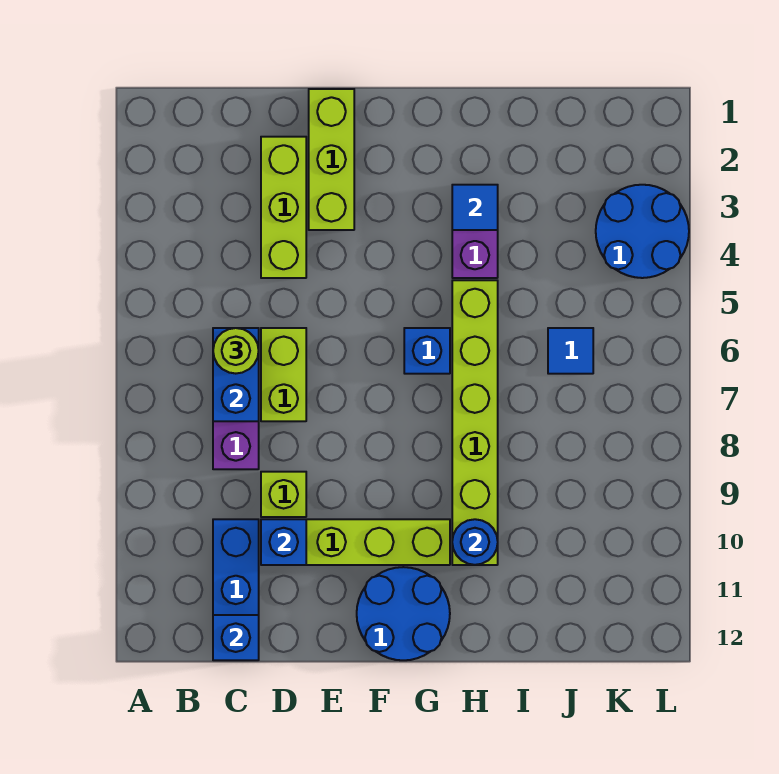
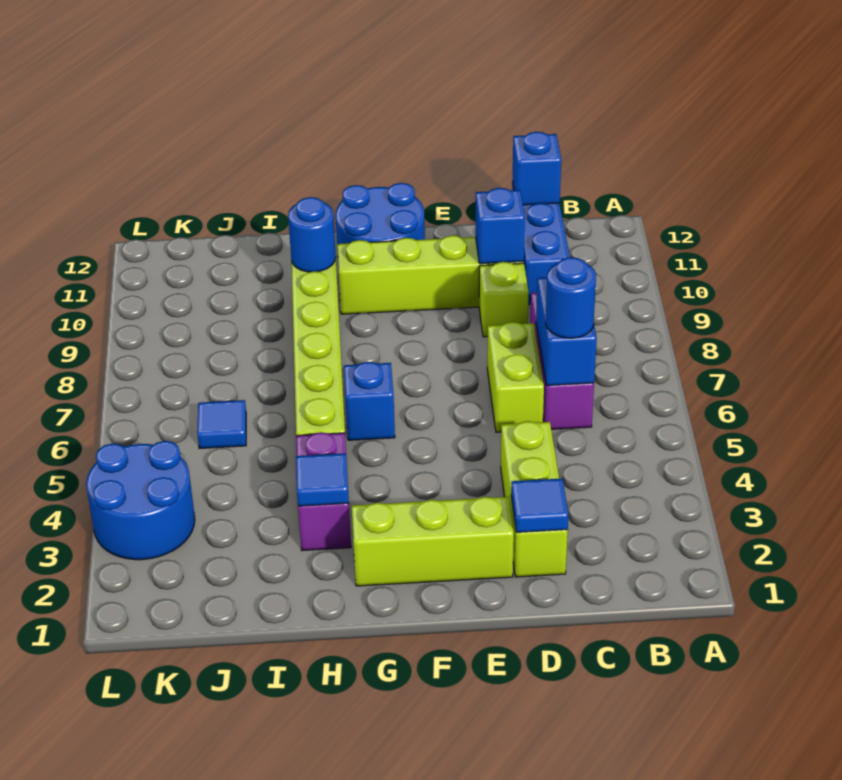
lime 1x1 round brick [213,328,259,374] -> blue 1x1 round brick [546,257,596,338]
none -> blue 1x1 tile [511,479,568,532]
lime 1x3 brick [309,89,354,230] -> lime 1x3 brick turned to [352,497,514,586]

